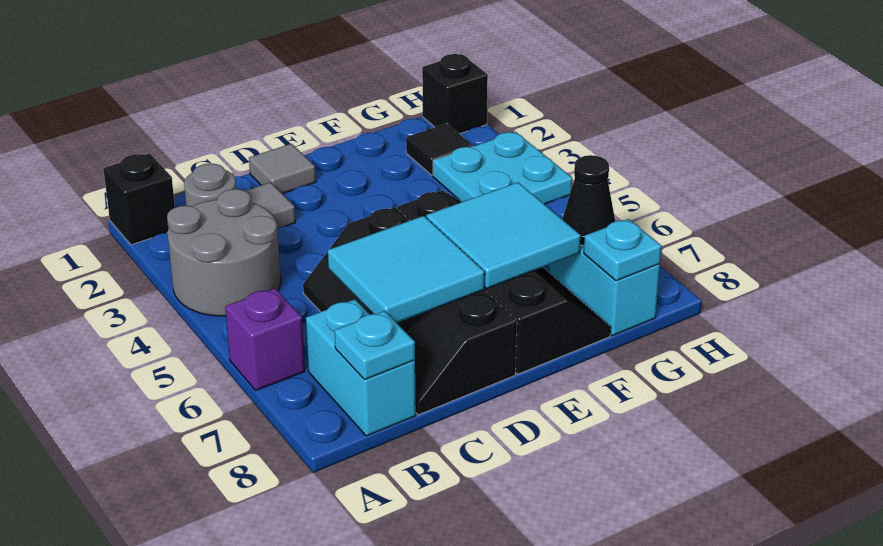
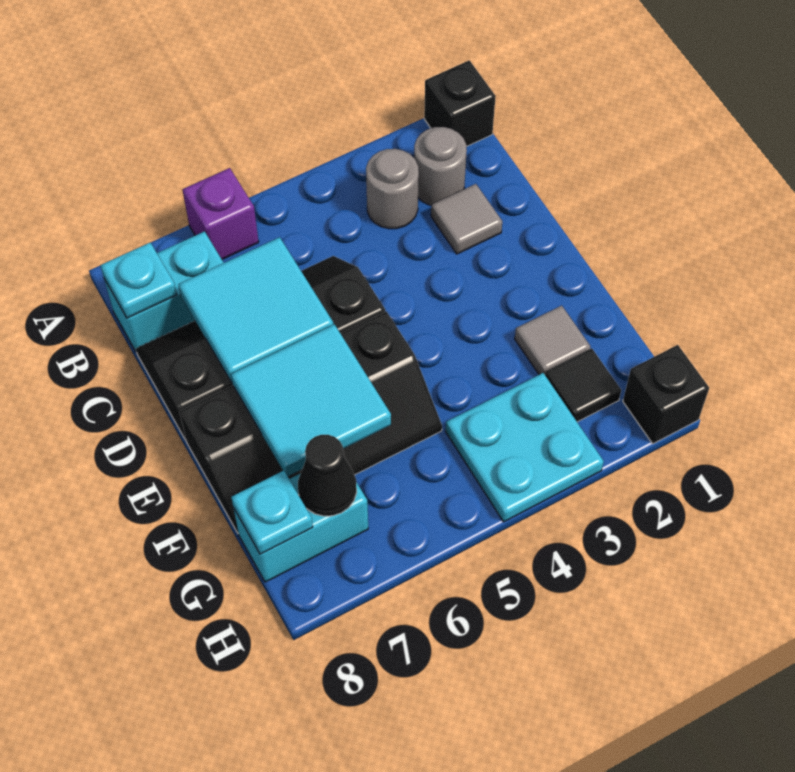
grey 2x2 round brick [167,189,281,316] -> grey 1x1 round brick [366,149,419,229]
grey 1x1 tile [249,144,316,194] -> grey 1x1 tile moved to [515,306,590,375]

